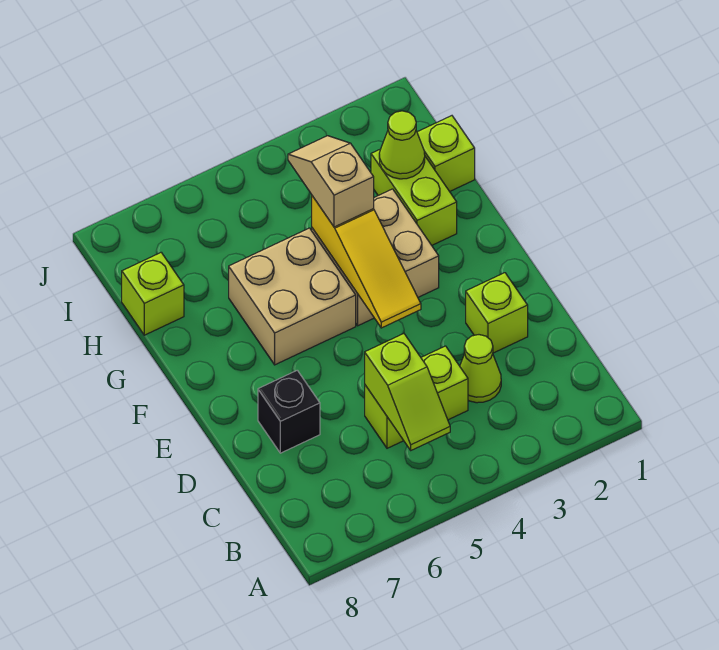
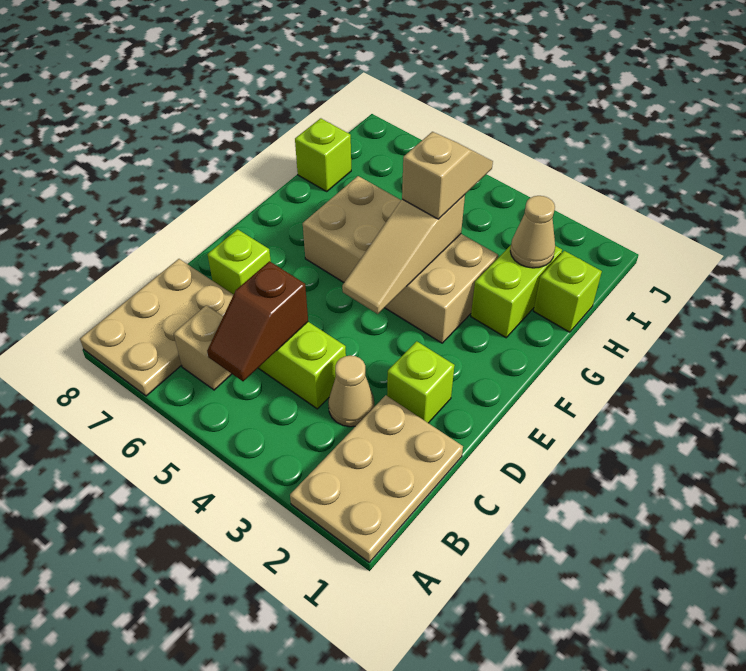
none -> tan 2x3 plate [290,395,463,562]
none -> tan 2x3 plate [80,259,233,396]
lime 1x2 slope [365,334,450,450] -> brown 1x2 slope [207,261,308,381]
none -> tan 1x1 brick [174,305,231,390]
lime 1x1 cone [460,335,501,403] -> tan 1x1 cone [328,356,374,427]
black 1x1 brick [258,370,320,453] -> lime 1x1 brick [207,229,271,295]
yellow 1x3 slope [312,196,421,328] -> tan 1x3 slope [342,195,465,314]
lime 1x1 cone [379,111,425,179] -> tan 1x1 cone [510,196,555,268]

